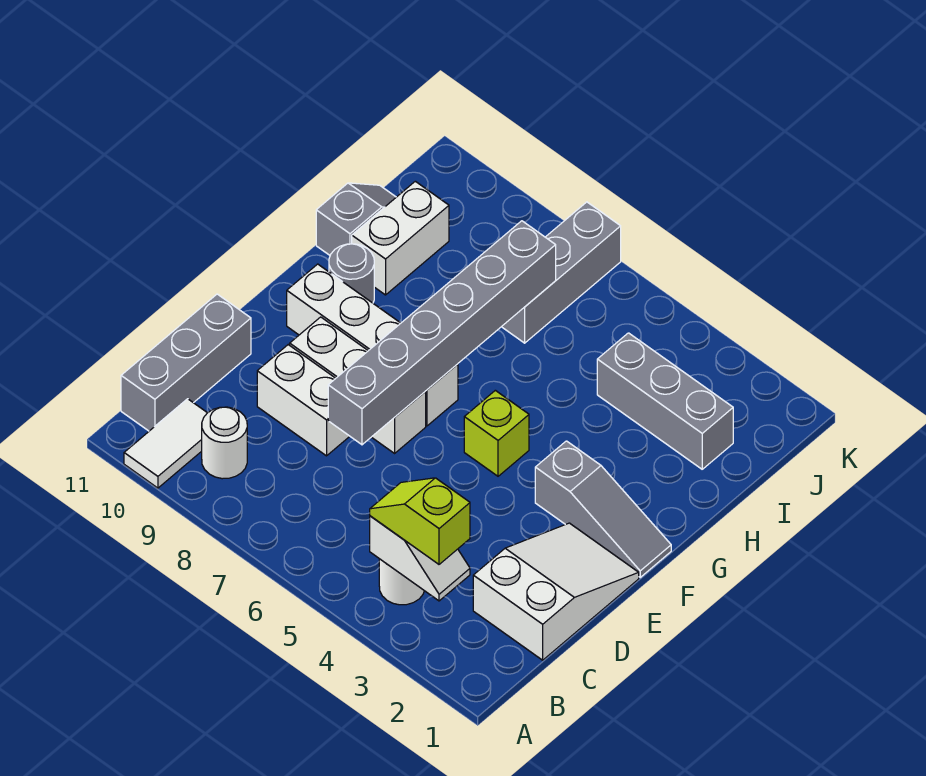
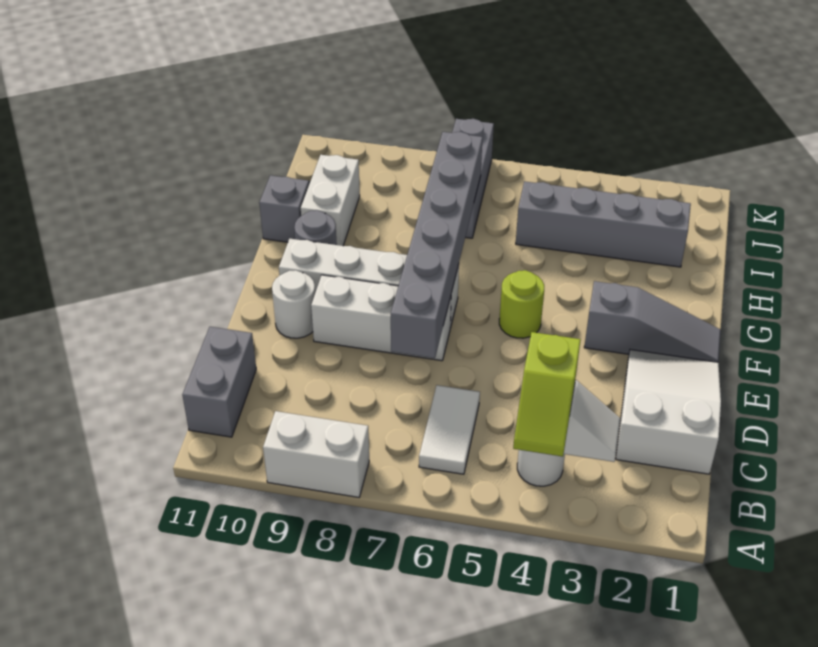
white 1x2 tile [124,399,207,488] -> white 1x2 tile moved to [419,385,480,474]
lime 1x2 slope [370,478,470,564] -> lime 1x2 slope turned to [513,332,581,457]
white 1x1 round brick [202,407,247,479] -> white 1x1 round brick moved to [272,270,315,338]
grey 1x3 brick [121,294,251,431] -> grey 1x2 brick [182,327,256,437]
white 1x2 brick [257,345,350,456] -> white 1x2 brick moved to [263,411,369,497]
lime 1x1 brick [464,390,529,476] -> lime 1x1 round brick [499,270,544,338]
grey 1x3 brick [597,333,733,469] -> grey 1x4 brick [516,181,691,267]

